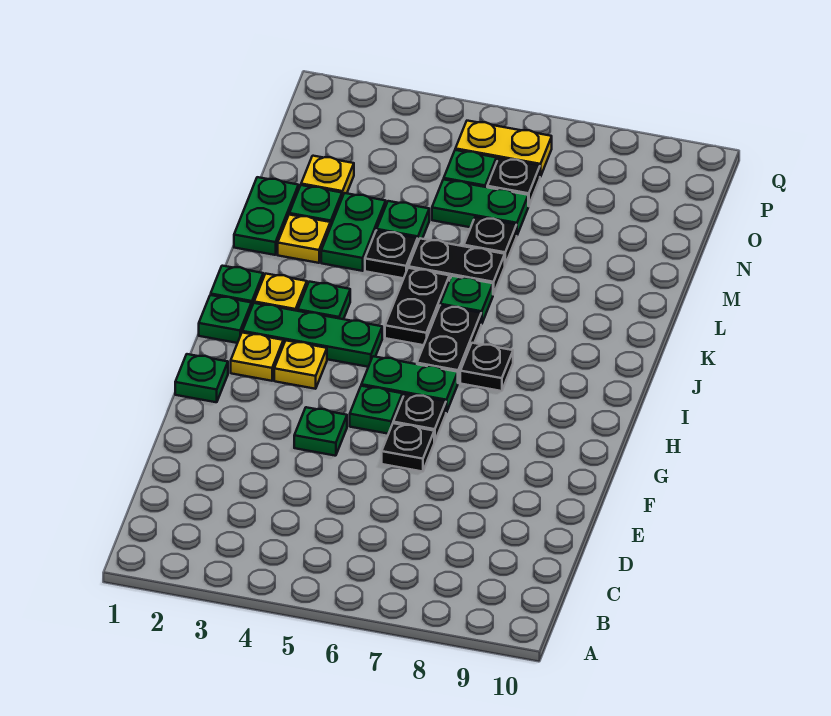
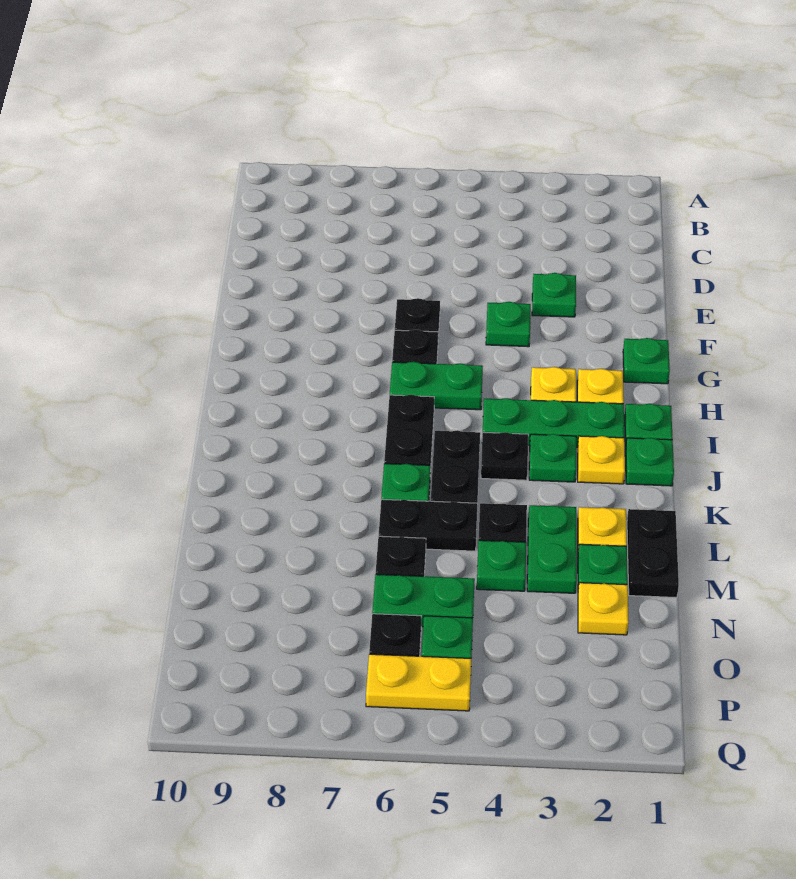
green 1x1 plate [350,386,402,434] -> green 1x1 plate moved to [532,273,576,317]
black 1x1 plate [460,343,513,391] -> black 1x1 plate moved to [481,432,528,480]
green 1x2 plate [234,177,299,255] -> black 1x2 plate [627,509,679,598]

